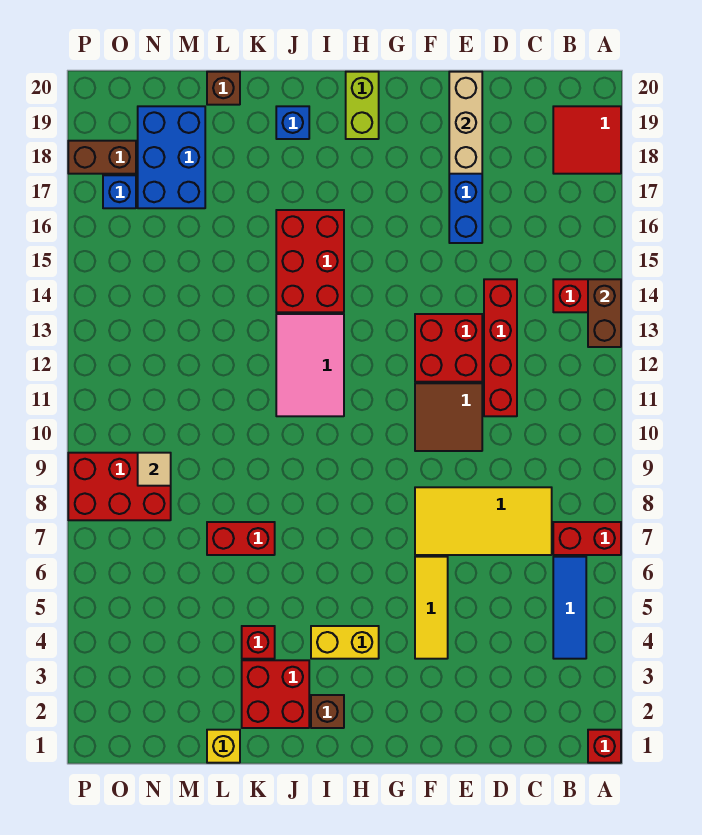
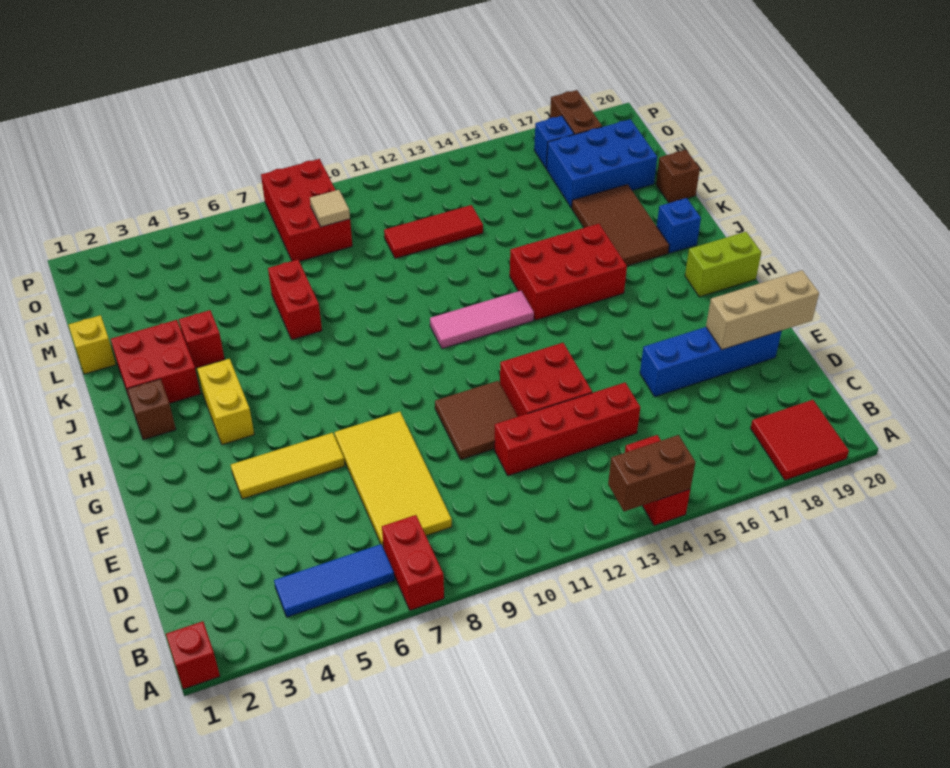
pink 2x3 tile [276,314,344,416] -> pink 1x3 tile [430,291,534,349]
none -> brown 2x3 tile [572,184,669,266]
none -> red 1x3 tile [384,205,483,258]

